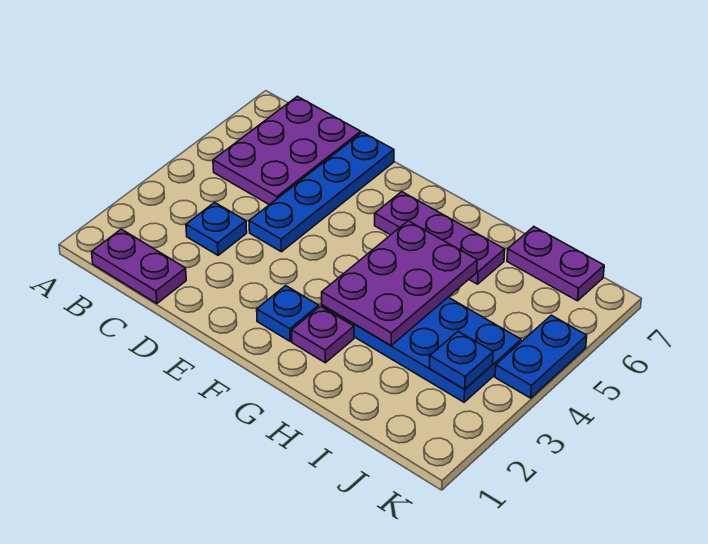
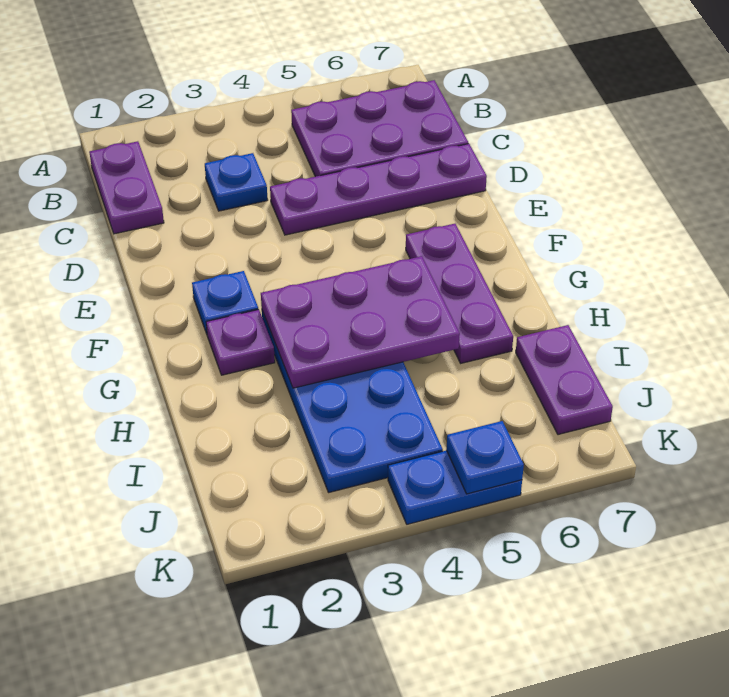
blue 1x4 plate [249,132,394,252] -> purple 1x4 plate [270,144,487,235]
blue 1x1 plate [429,332,493,389] -> blue 1x1 plate moved to [446,421,524,494]

